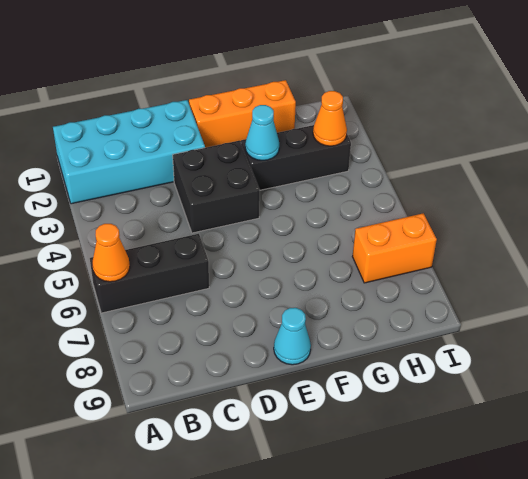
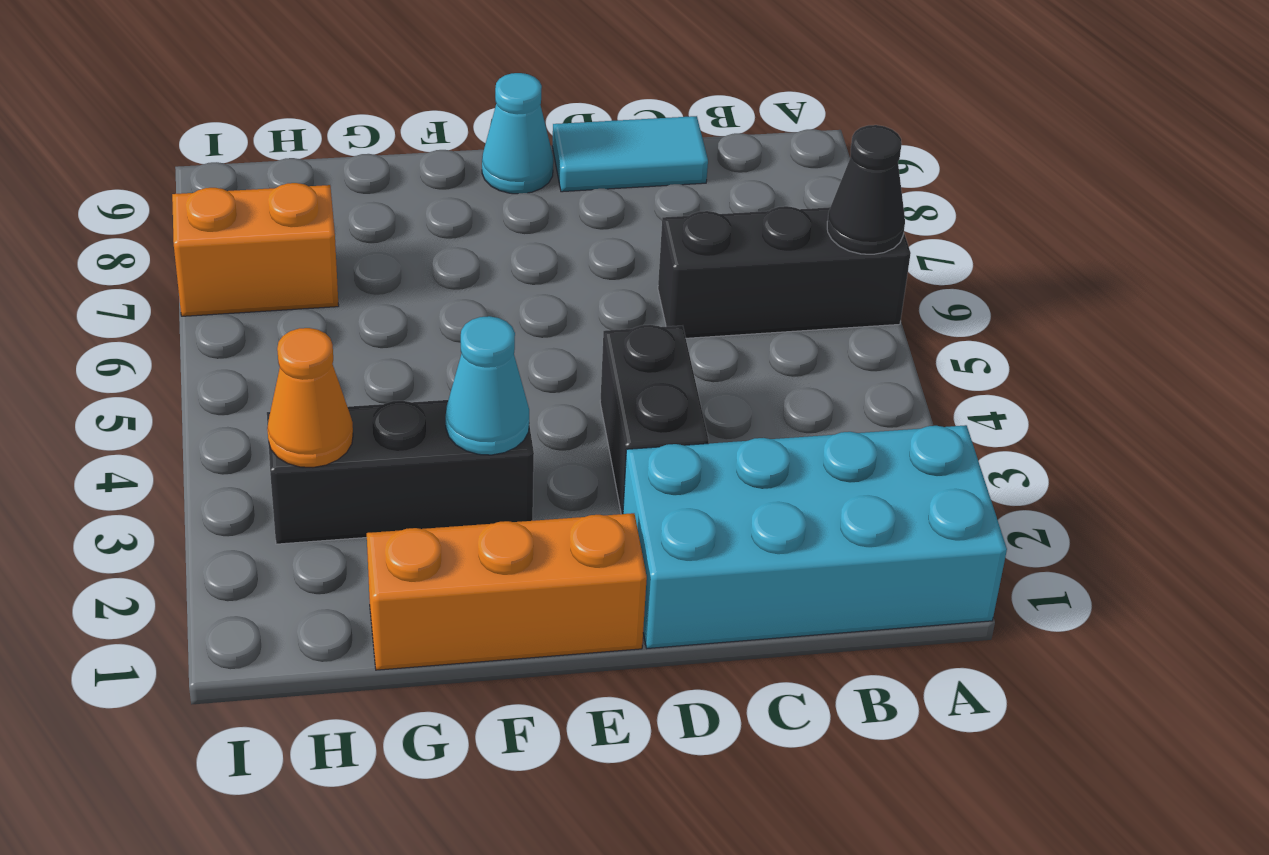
orange 1x1 cone [92,224,130,282] -> black 1x1 cone [827,125,905,254]
none -> cyan 1x2 tile [552,116,708,192]
black 2x2 brick [173,141,260,233] -> black 1x2 brick [600,325,709,514]

